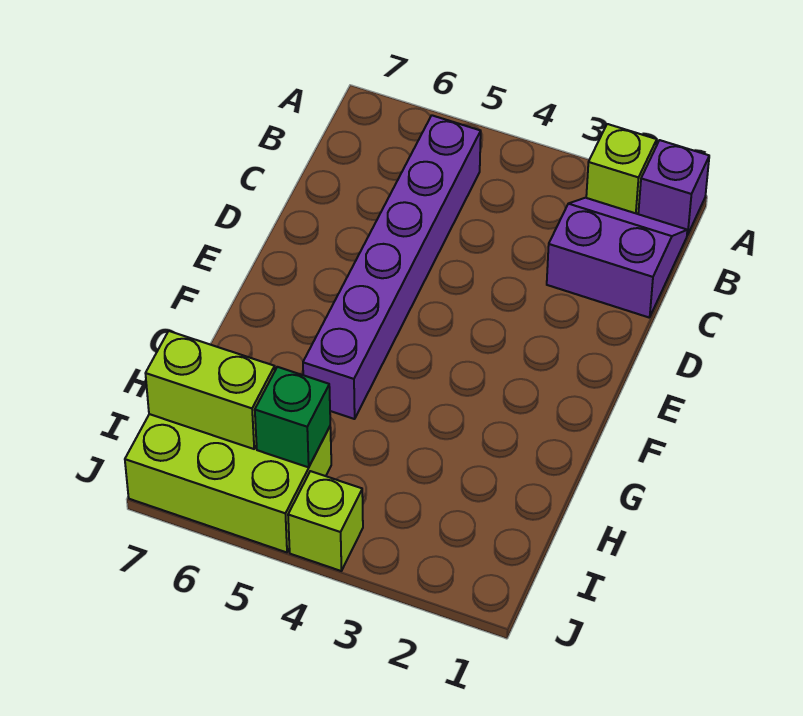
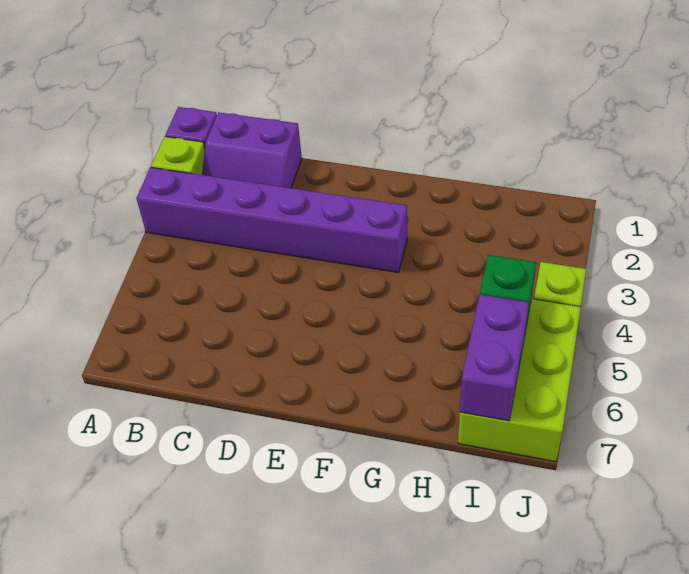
purple 2x2 slope [547,198,687,318] -> purple 2x2 slope turned to [202,112,302,188]
purple 1x6 brick [303,115,481,419] -> purple 1x6 brick moved to [136,167,407,272]
lime 1x2 brick [145,331,275,449] -> purple 1x2 brick [460,295,529,421]

